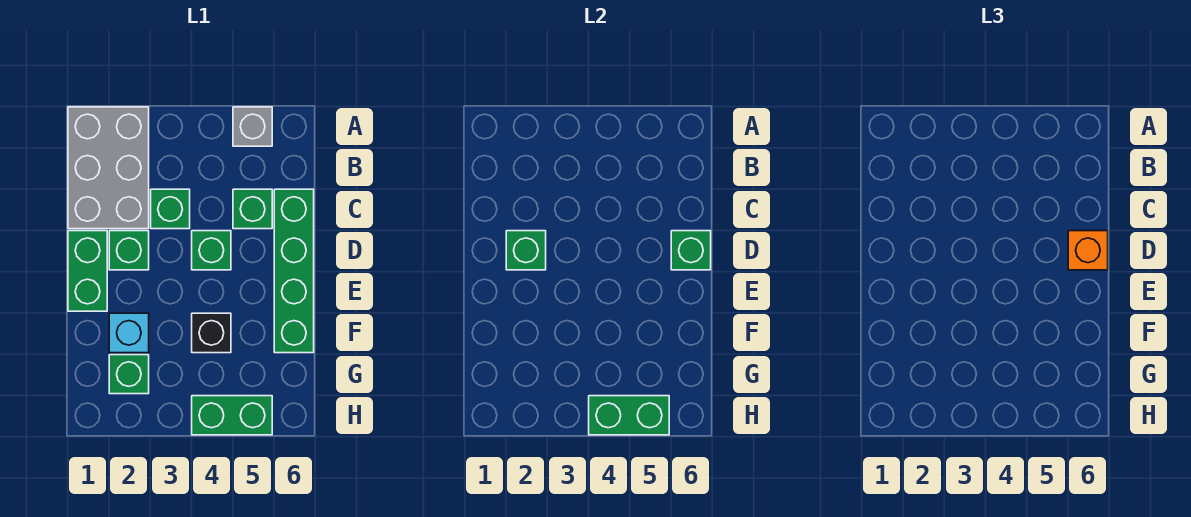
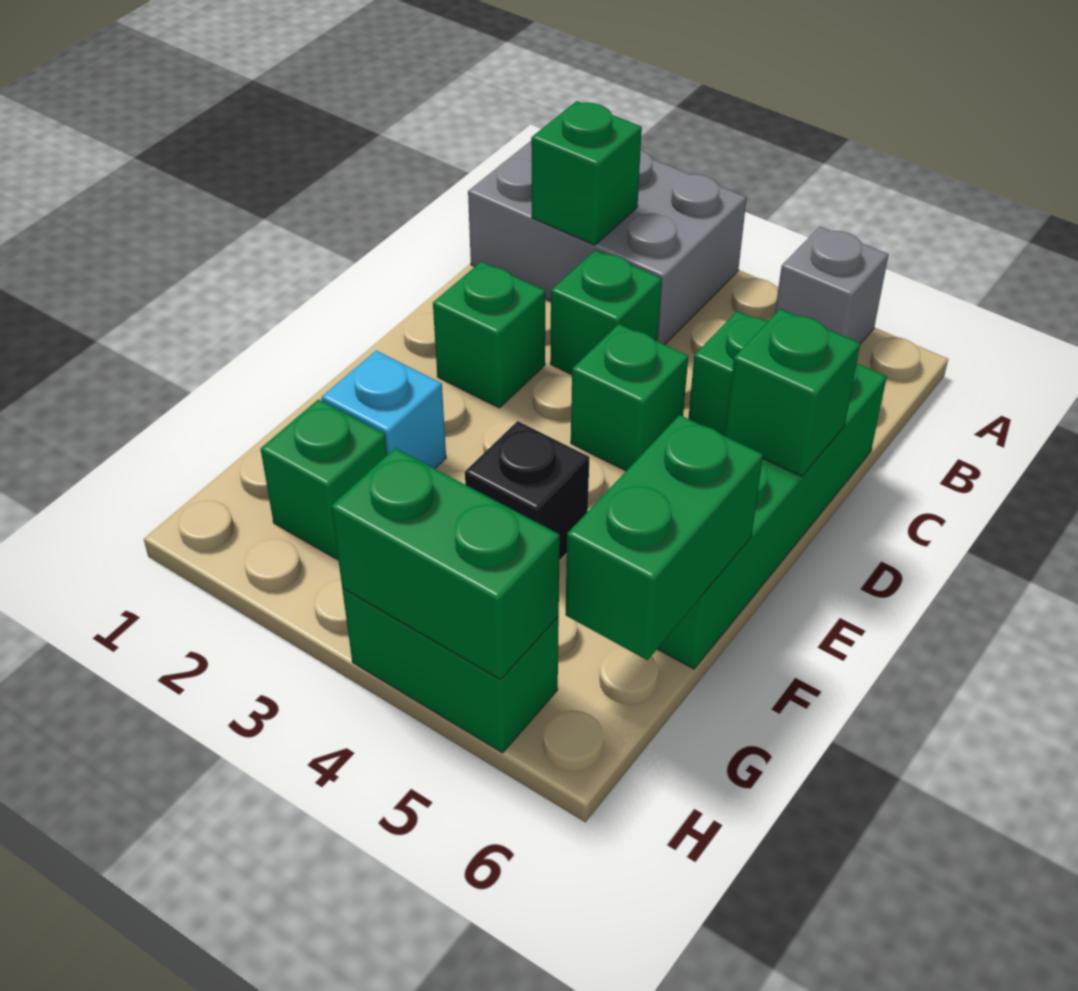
grey 2x3 brick [68,107,149,229] -> grey 2x3 brick turned to [468,141,747,345]
green 1x2 brick [68,231,107,311] -> green 1x2 brick moved to [566,415,763,660]
green 1x1 brick [506,231,546,270] -> green 1x1 brick moved to [531,101,642,245]
orange 1x1 brick [1068,231,1108,270] -> none

